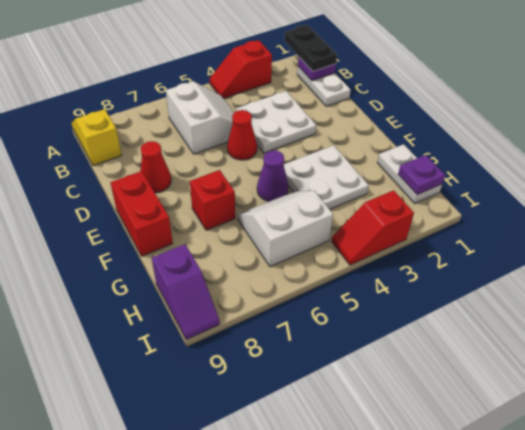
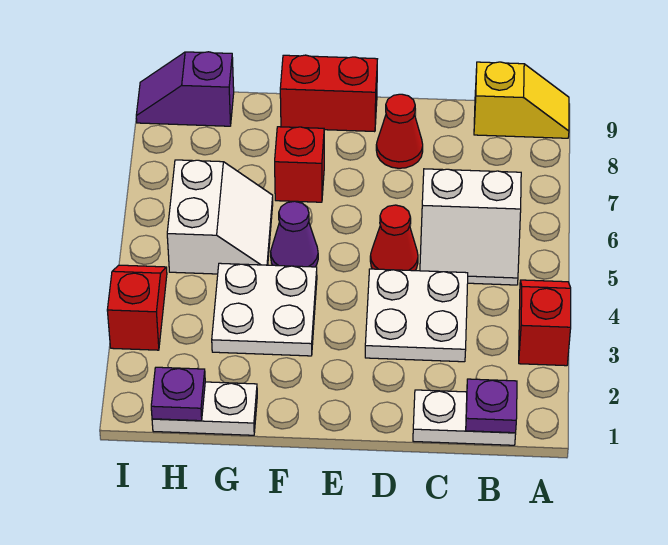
black 1x2 plate [284,25,337,71] -> none

